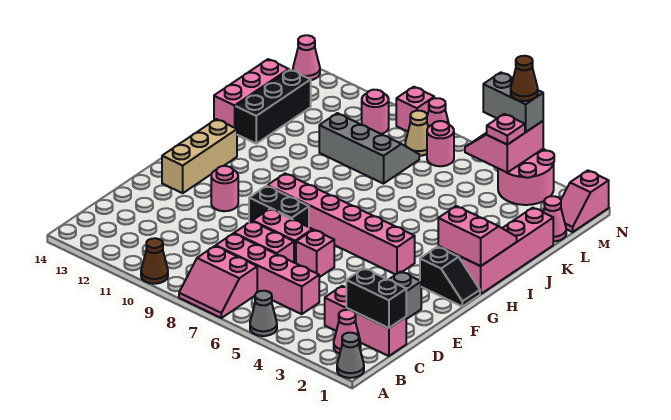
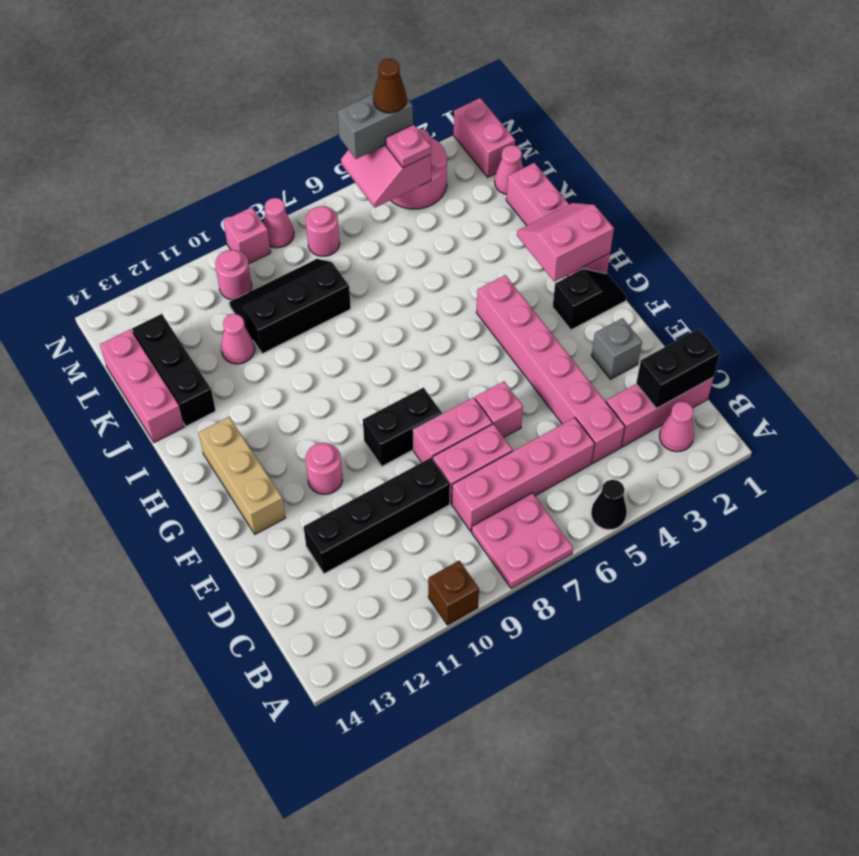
grey 1x1 cone [337,333,364,378] -> none
grey 1x1 cone [250,291,277,336] -> black 1x1 cone [591,480,627,530]
pink 2x2 slope [179,246,257,318] -> pink 2x2 plate [472,493,573,588]
brown 1x1 cone [141,238,168,284] -> brown 1x1 brick [428,561,479,625]
none -> black 1x4 brick [304,458,450,574]
pink 1x6 brick [268,174,415,274] -> pink 1x6 brick turned to [476,275,625,463]
grey 2x3 slope [319,113,419,184] -> black 2x3 slope [229,259,351,354]
pink 1x2 slope [561,171,609,232] -> pink 1x2 brick [454,98,515,177]
tan 1x1 cone [405,111,428,156] -> none
pink 1x1 cone [293,35,320,80] -> pink 1x1 cone moved to [221,314,255,364]

